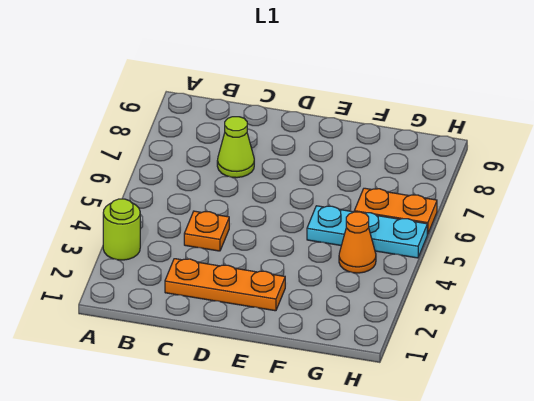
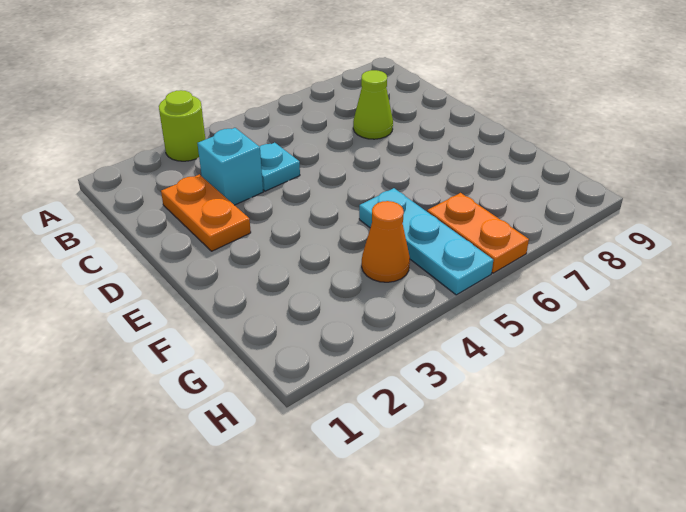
orange 1x3 plate [165,259,285,311] -> orange 1x2 plate [161,174,251,251]
none -> cyan 1x1 brick [197,128,263,205]
orange 1x1 plate [184,211,229,251] -> cyan 1x1 plate [259,143,300,191]

